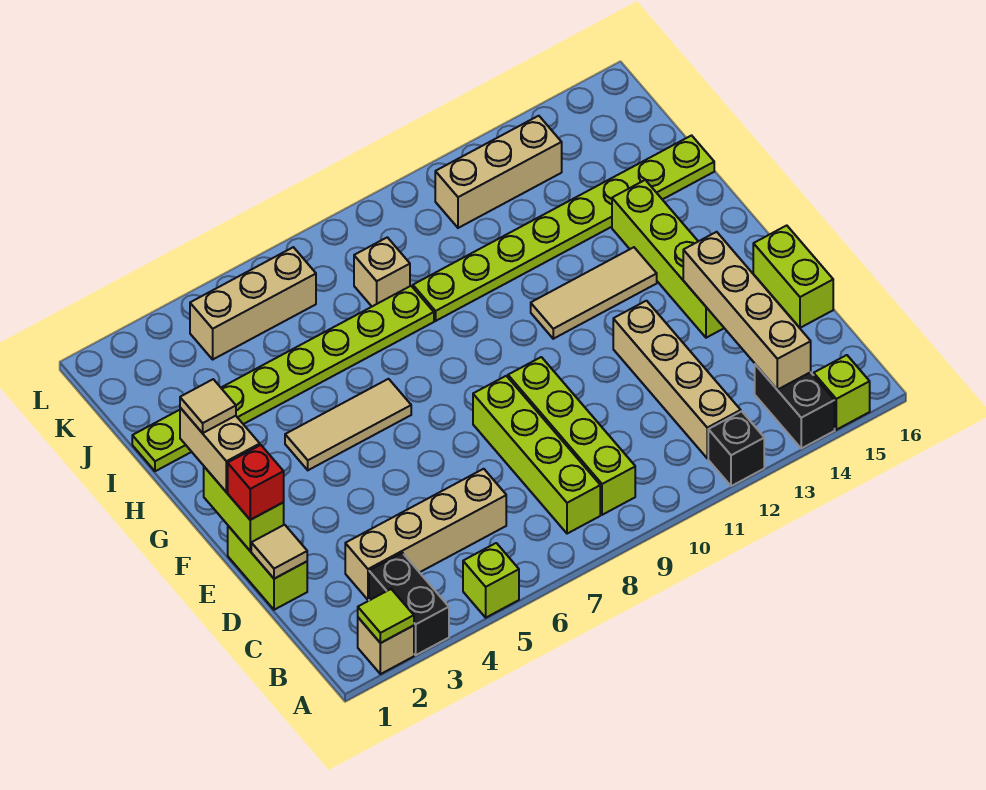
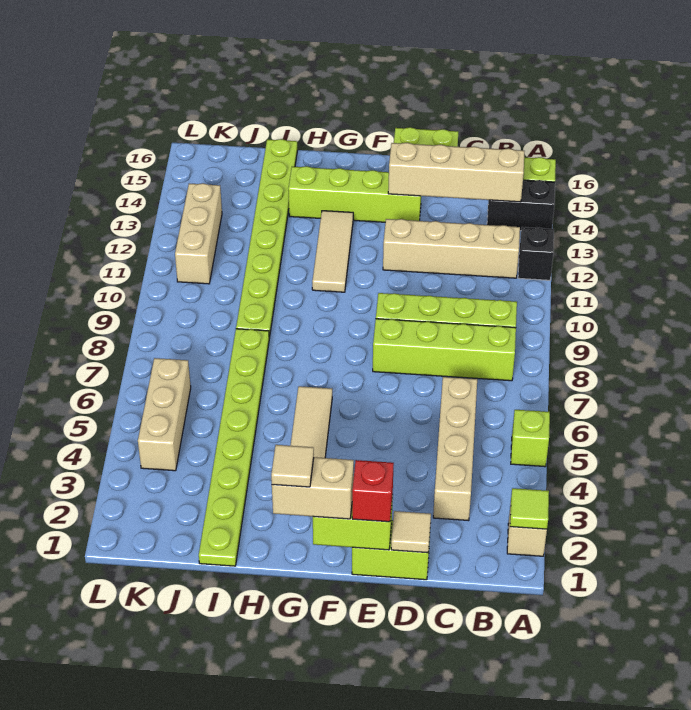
black 1x2 brick [369,553,449,655] -> none
tan 1x1 brick [354,237,410,306] -> none

